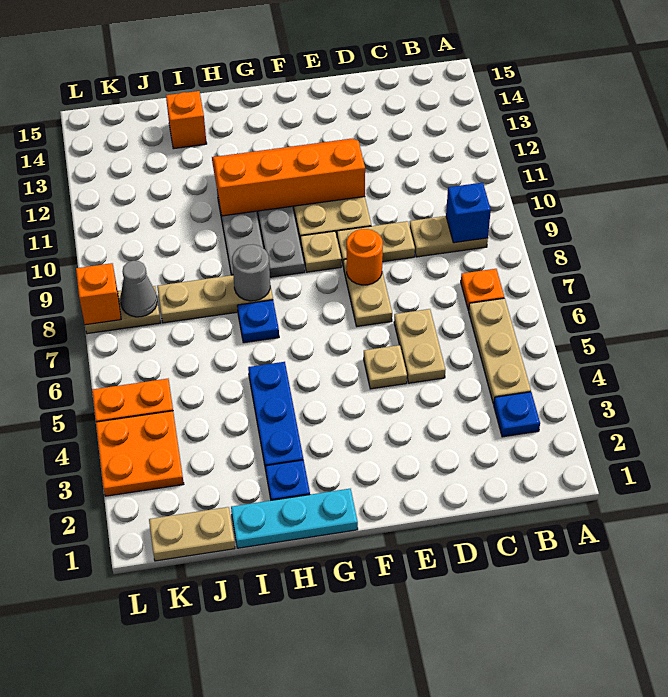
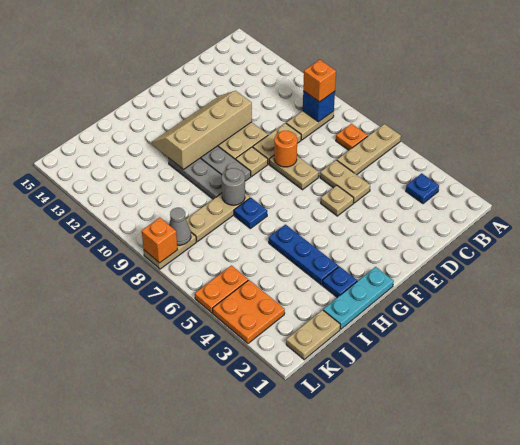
tan 1x3 plate [468,298,531,404] -> tan 1x3 plate turned to [337,124,401,175]
orange 2x4 slope [212,139,365,216] -> tan 2x4 slope [152,91,252,169]
orange 1x1 brick [166,91,207,149] -> orange 1x1 brick moved to [303,60,336,102]

